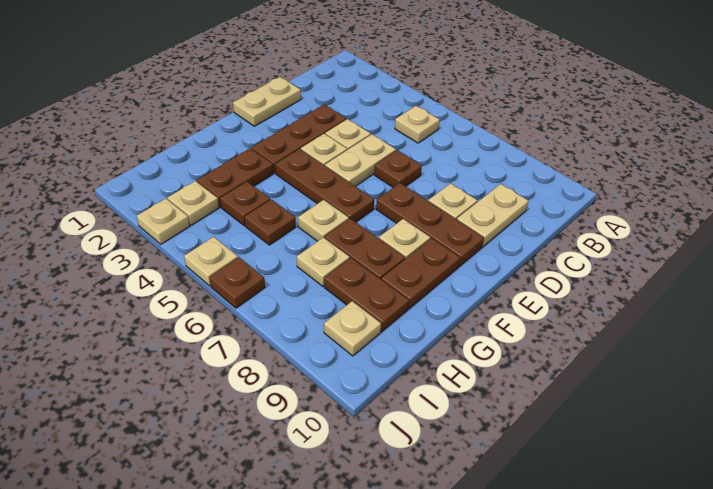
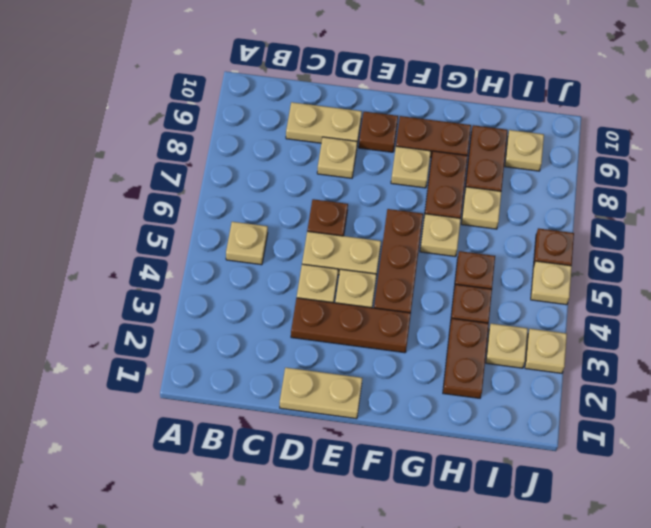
brown 1x3 plate [376,183,484,266] -> brown 1x1 plate [359,112,398,152]
brown 1x2 plate [197,148,273,207] -> brown 1x2 plate turned to [443,318,489,398]

